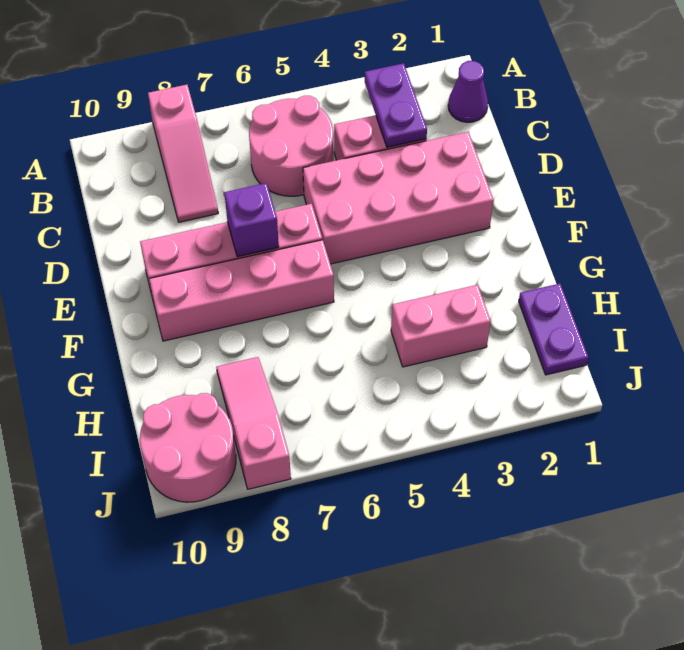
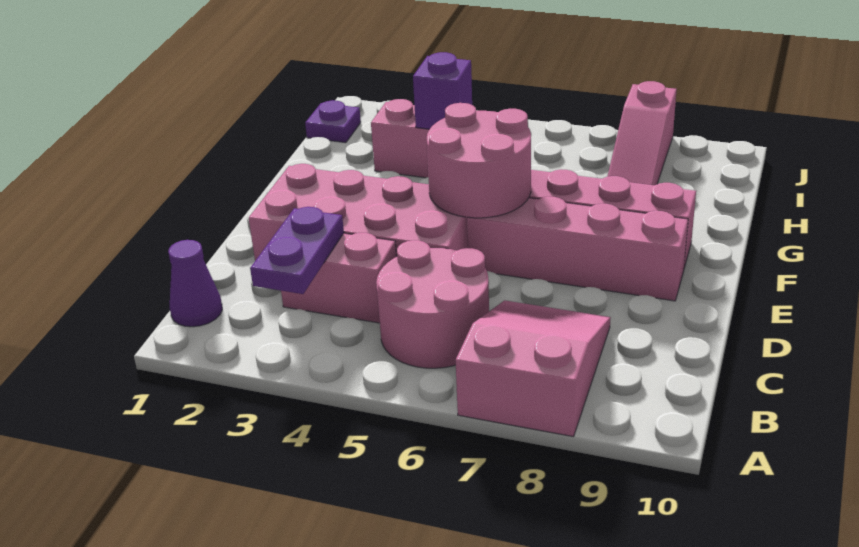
pink 1x3 slope [148,85,218,222] -> pink 2x3 slope [456,300,611,437]
purple 1x1 brick [224,183,279,257] -> purple 1x1 brick moved to [413,52,472,129]
purple 1x2 plate [519,284,588,375] -> purple 1x1 plate [305,100,361,143]
pink 2x2 round brick [140,393,236,502] -> pink 2x2 round brick moved to [427,103,531,218]

